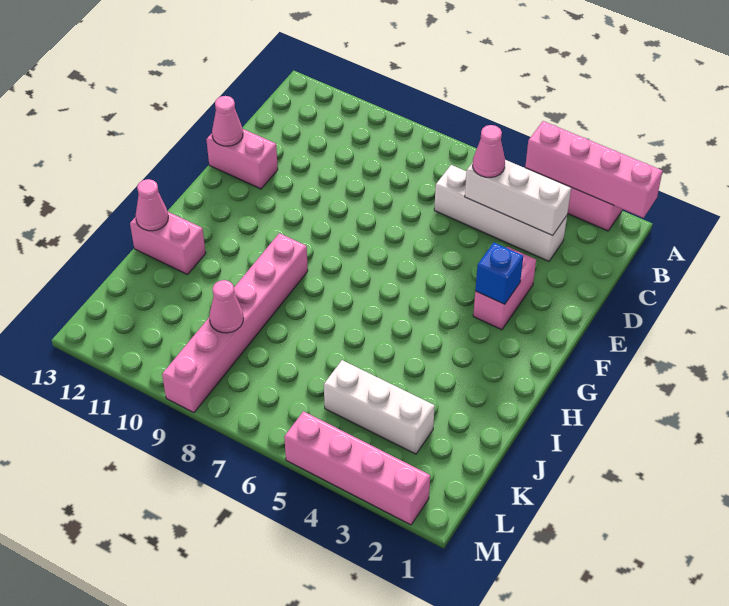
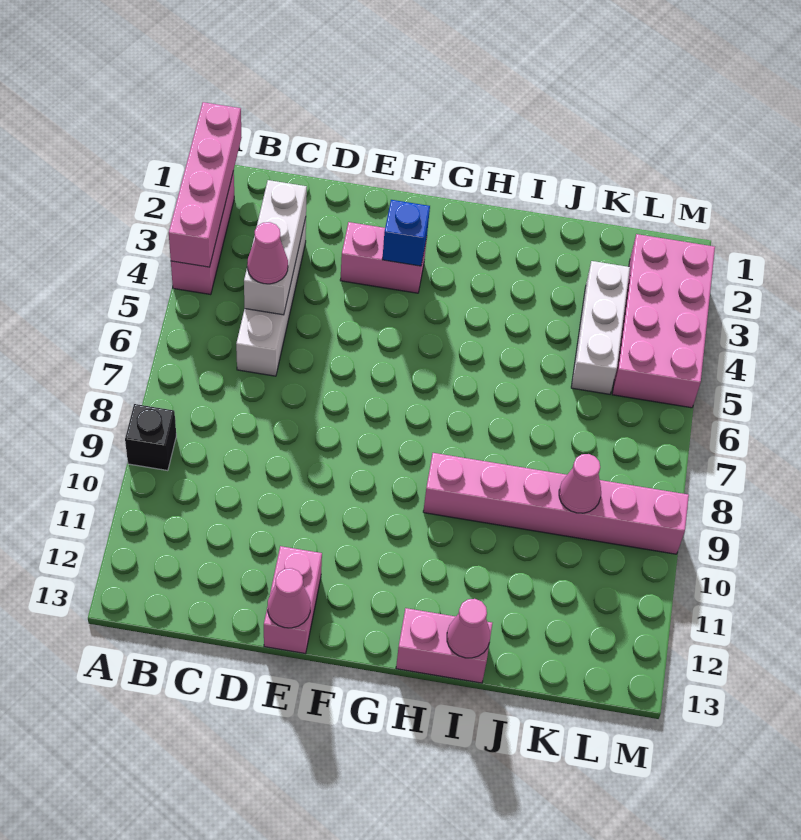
none -> black 1x1 brick [125,404,176,471]
pink 1x2 brick [130,212,206,274] -> pink 1x2 brick turned to [396,608,492,683]
pink 1x4 brick [284,411,430,525] -> pink 2x4 brick [612,234,715,408]

